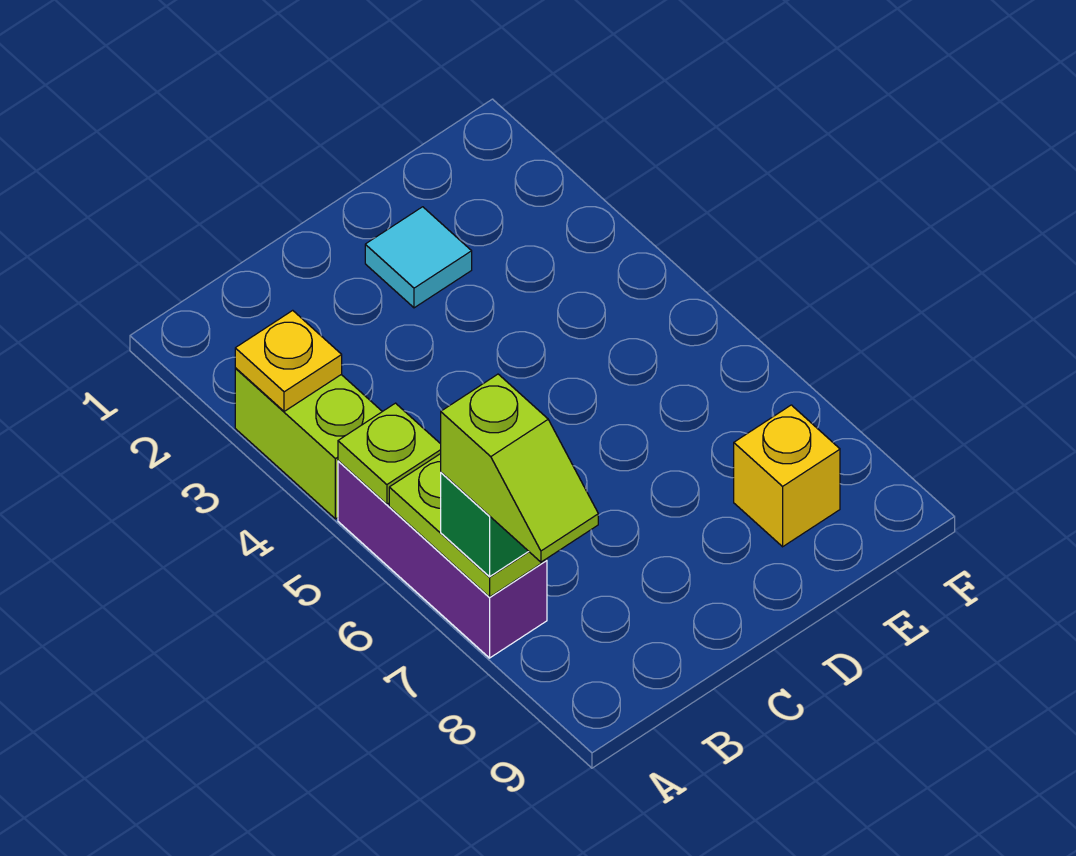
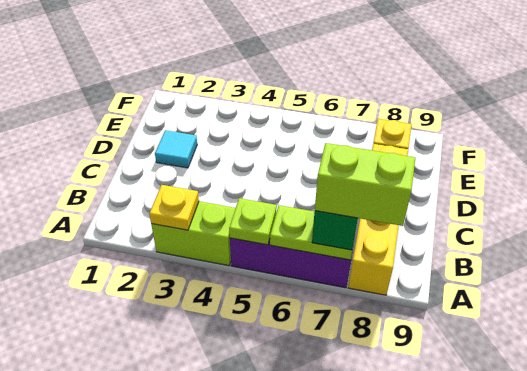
lime 1x2 slope [441,374,598,562] -> lime 1x2 brick [315,143,416,226]
none -> yellow 1x4 brick [348,144,408,295]

